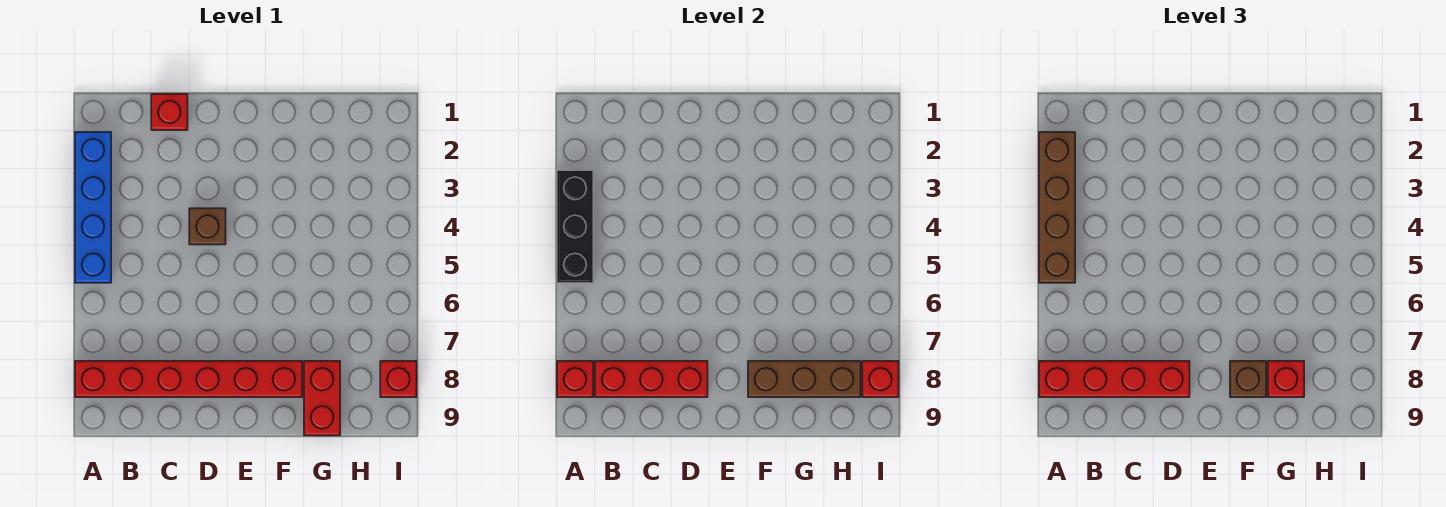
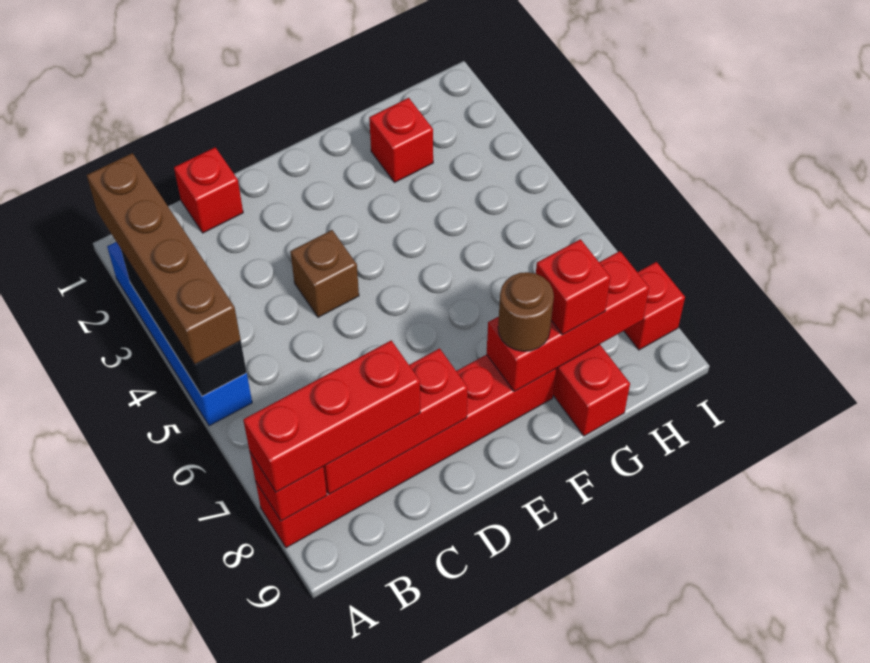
red 1x4 brick [1039,361,1190,397] -> red 1x3 brick [243,340,420,492]
brown 1x3 brick [748,361,861,397] -> red 1x3 brick [487,251,649,392]
brown 1x1 brick [1230,361,1266,397] -> brown 1x1 round brick [498,272,554,351]
red 1x1 brick [862,361,899,397] -> red 1x1 brick moved to [369,98,433,183]

